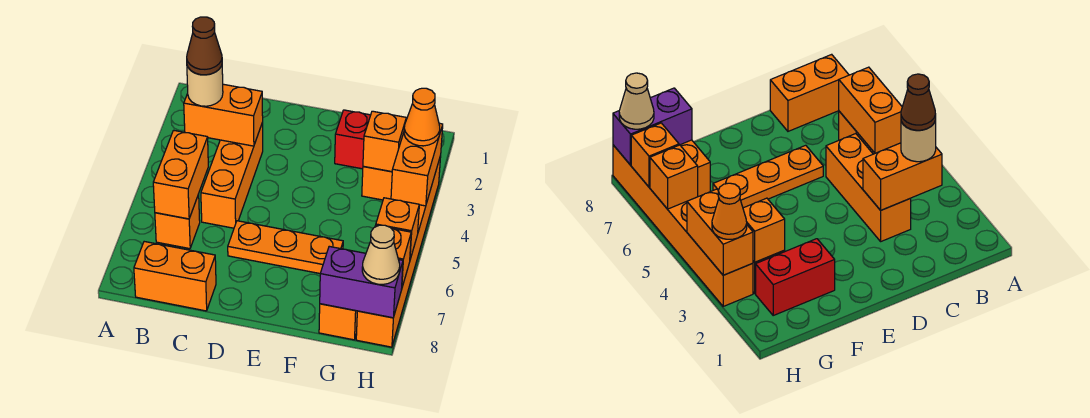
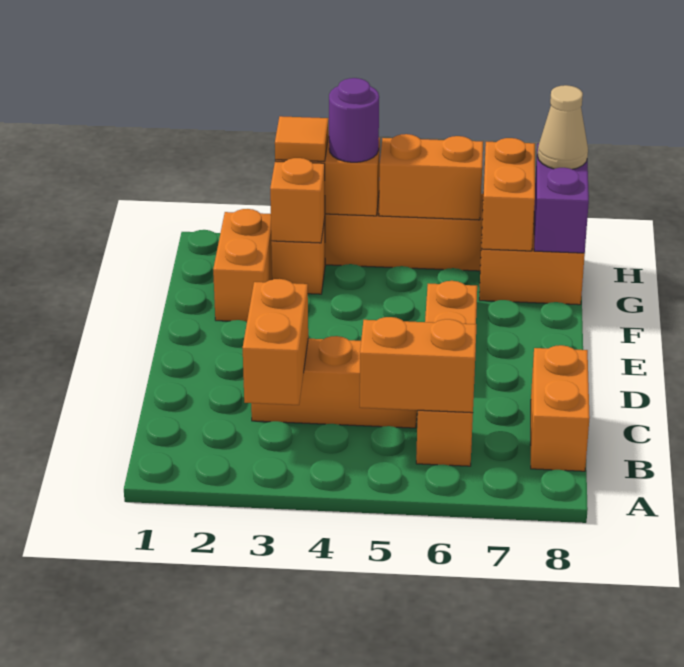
tan 1x1 round brick [187,66,223,106] -> none
brown 1x1 cone [187,17,222,75] -> none
red 1x2 brick [335,110,371,169] -> orange 1x2 brick [213,209,272,322]
orange 1x1 cone [404,88,440,146] -> orange 1x1 tile [275,116,329,161]
none -> purple 1x1 round brick [329,78,379,162]
orange 1x1 brick [376,198,419,259] -> orange 1x2 brick [379,134,483,220]
orange 1x1 brick [375,225,411,287] -> orange 1x2 brick [481,138,535,251]

